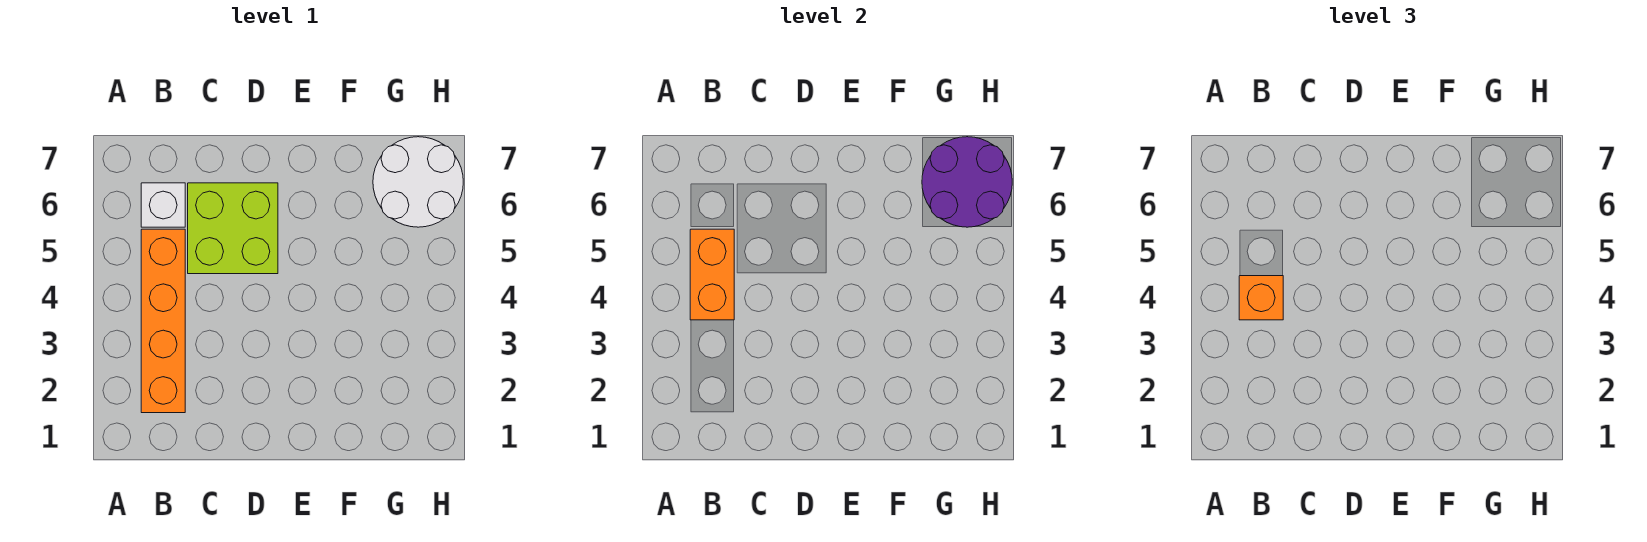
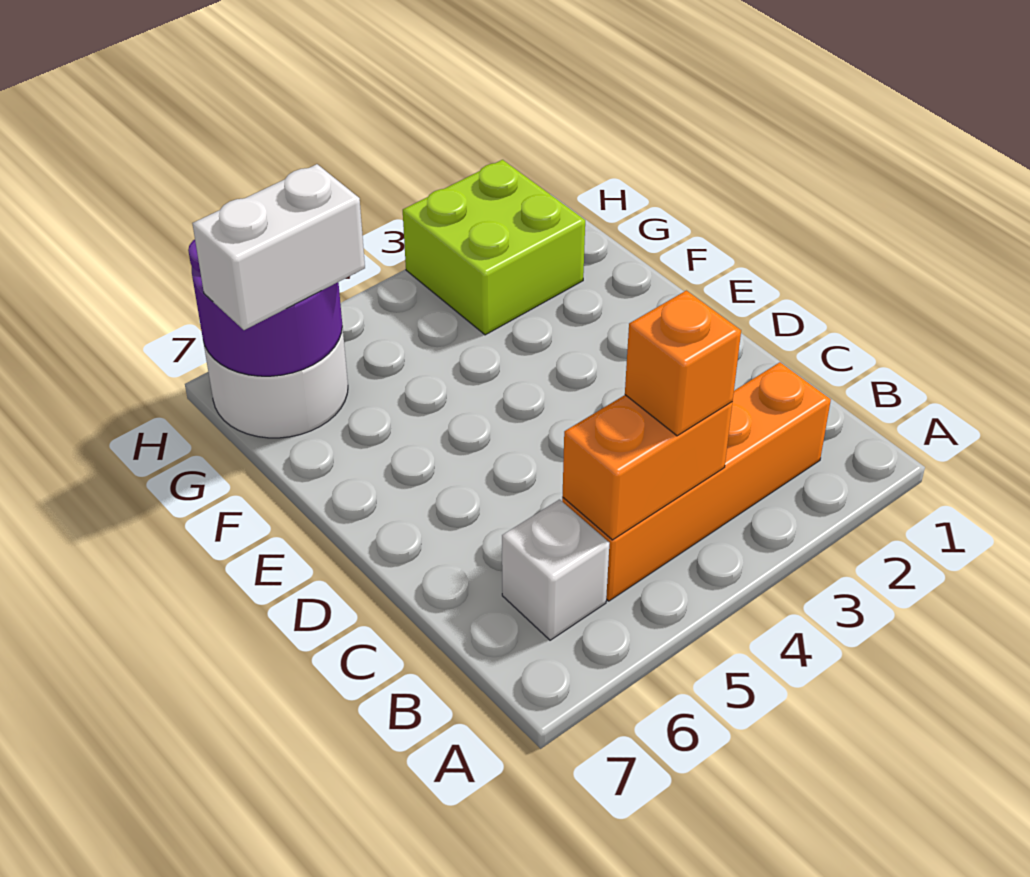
lime 2x2 brick [188,183,278,274] -> lime 2x2 brick moved to [403,160,585,335]
none -> white 1x2 brick [192,164,365,330]

